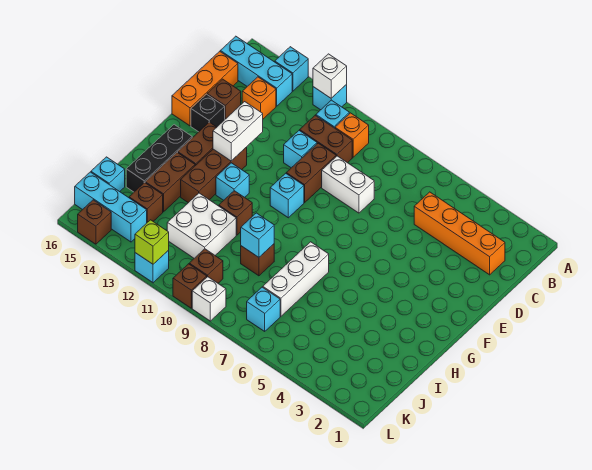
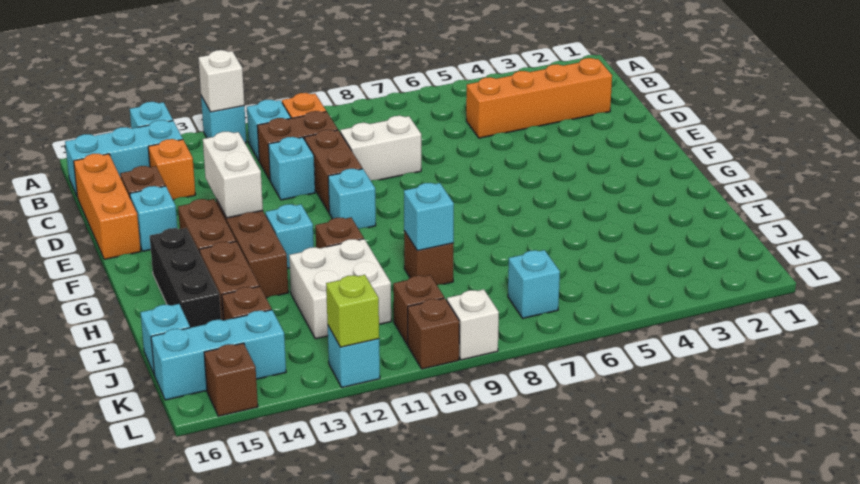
black 1x1 brick [191,94,225,132] -> cyan 1x1 brick [130,186,177,251]
white 1x3 brick [263,242,329,316] -> none

